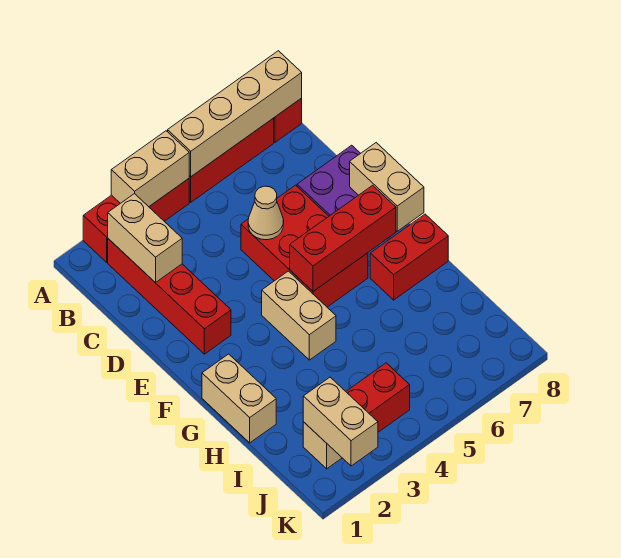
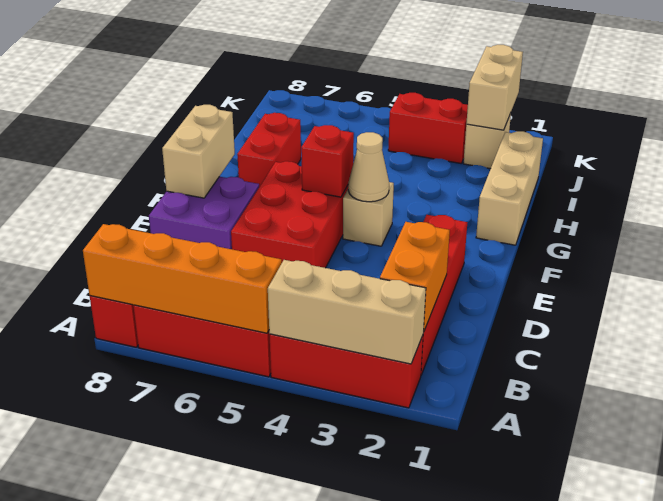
tan 1x2 brick [111,131,189,207] -> tan 1x3 brick [268,260,426,364]
tan 1x4 brick [168,51,302,177] -> orange 1x4 brick [83,224,282,333]
tan 1x2 brick [108,193,182,283] -> orange 1x2 brick [380,222,450,332]
tan 1x1 cone [248,186,284,240] -> tan 1x1 cone moved to [348,132,389,202]
tan 1x2 brick [262,271,336,360] -> tan 1x1 brick [343,182,394,246]
red 1x3 brick [290,185,396,291] -> red 1x1 brick [301,125,354,197]
tan 1x2 brick [202,354,276,443] -> tan 1x3 brick [476,131,543,245]
red 1x2 brick [370,214,448,300] -> red 1x2 brick turned to [237,113,301,187]

